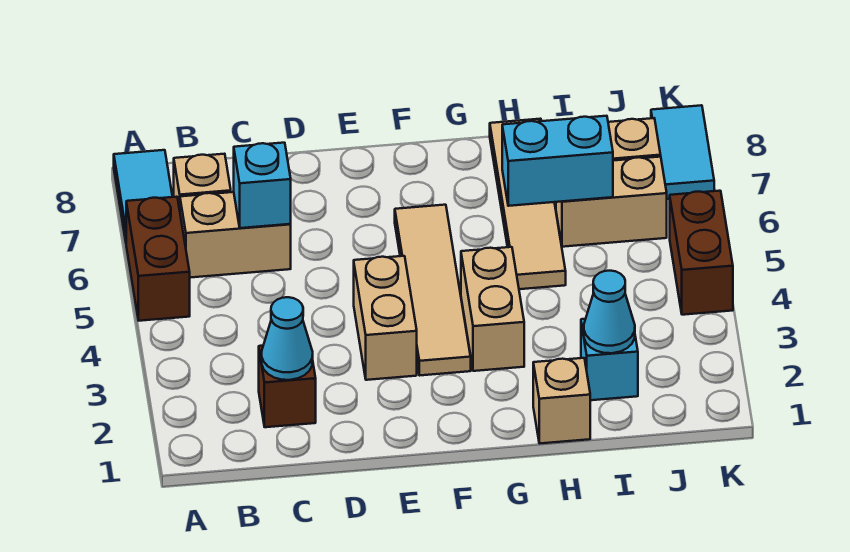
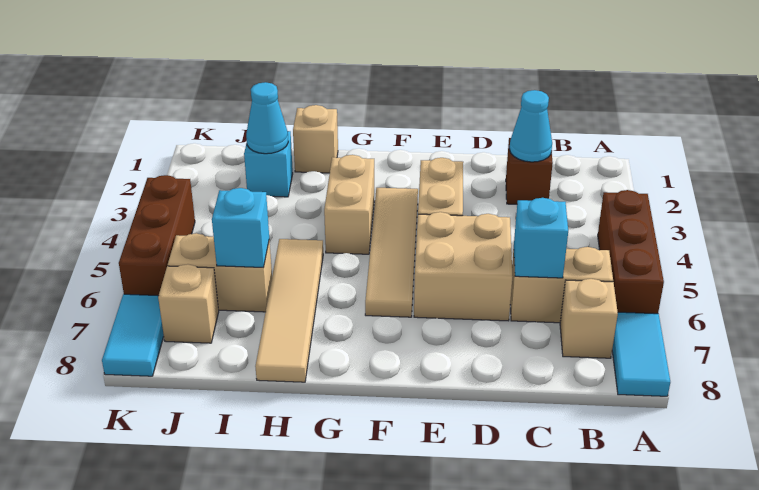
brown 1x2 brick [126,197,190,321] -> brown 1x3 brick [598,190,664,314]
none -> tan 2x2 brick [414,212,512,321]
cyan 1x2 brick [502,116,613,206] -> cyan 1x1 brick [212,188,269,268]
brown 1x2 brick [670,191,733,315] -> brown 1x3 brick [119,175,195,296]

